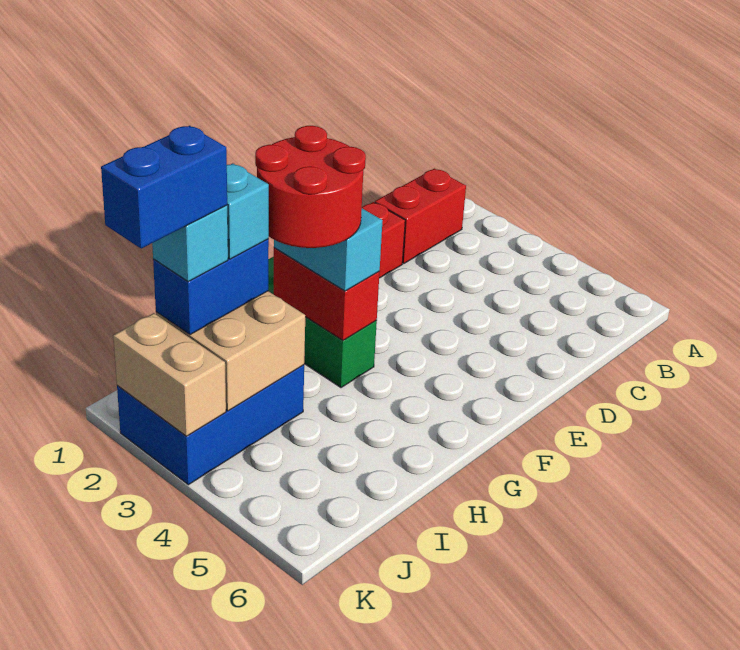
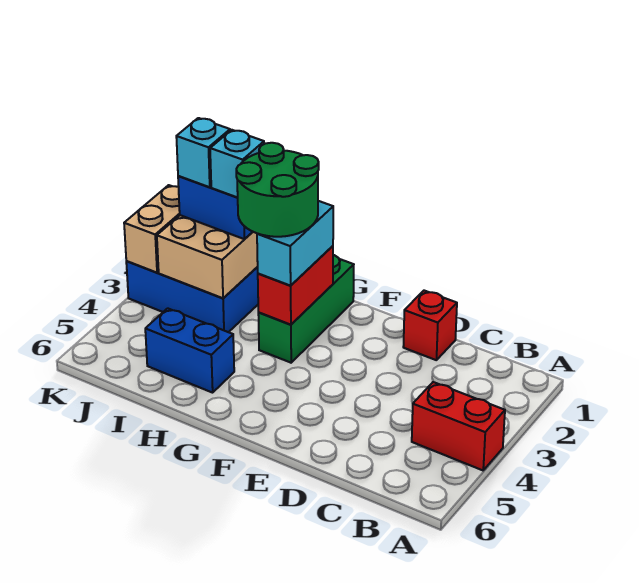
red 1x2 brick [375,169,466,263] -> red 1x2 brick moved to [412,382,505,470]
red 2x2 round brick [255,126,366,248] -> green 2x2 round brick [236,143,319,237]
blue 1x2 brick [101,126,227,249] -> blue 1x2 brick moved to [145,308,234,393]

